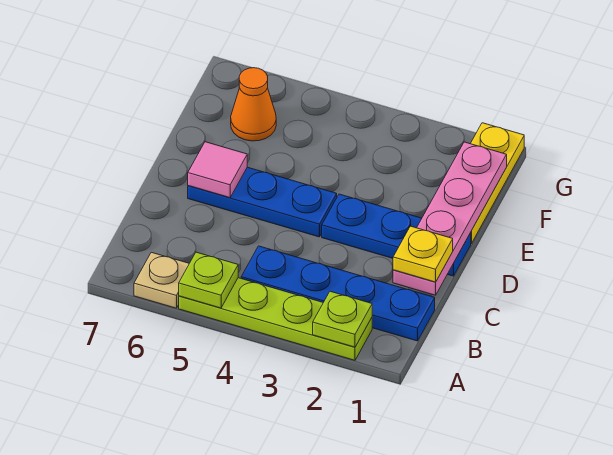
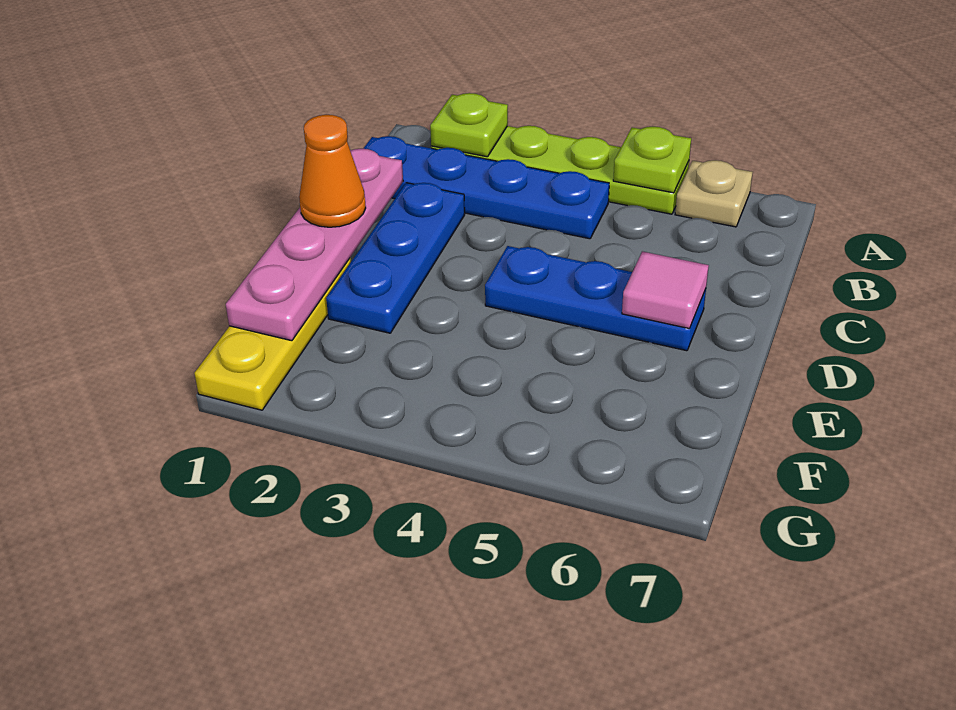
yellow 1x1 plate [393,226,453,282] -> none
blue 1x3 plate [322,194,471,276] -> blue 1x3 plate turned to [326,183,465,333]
orange 1x1 cone [231,68,276,141] -> orange 1x1 cone moved to [299,115,366,227]

